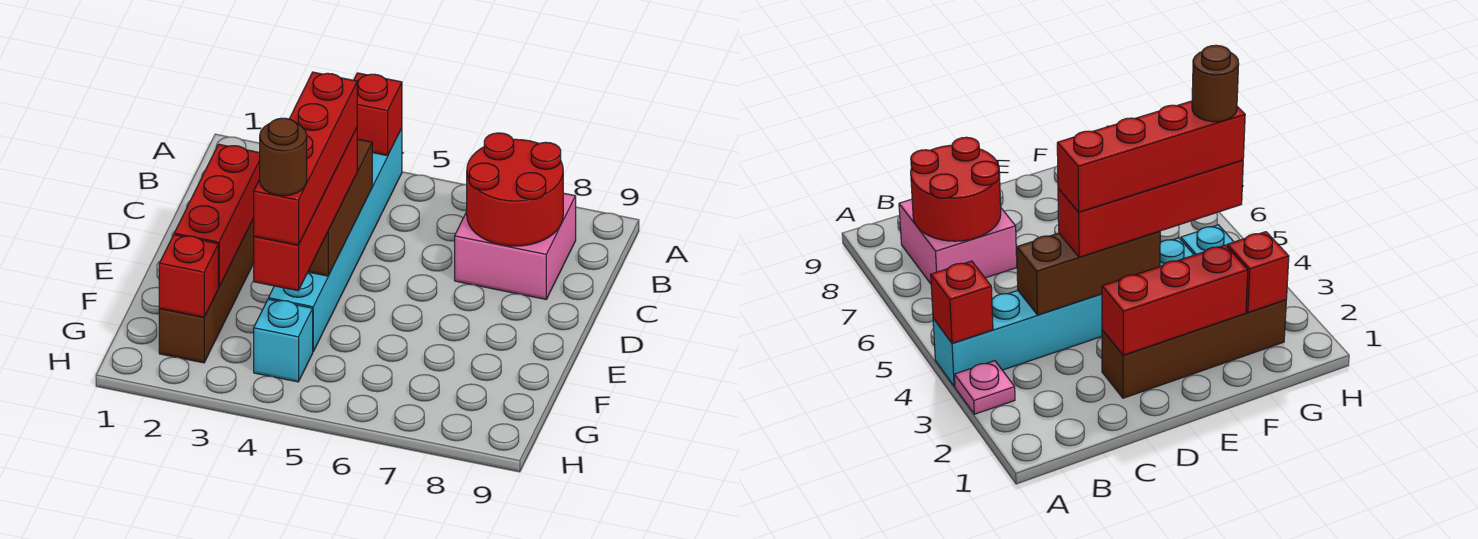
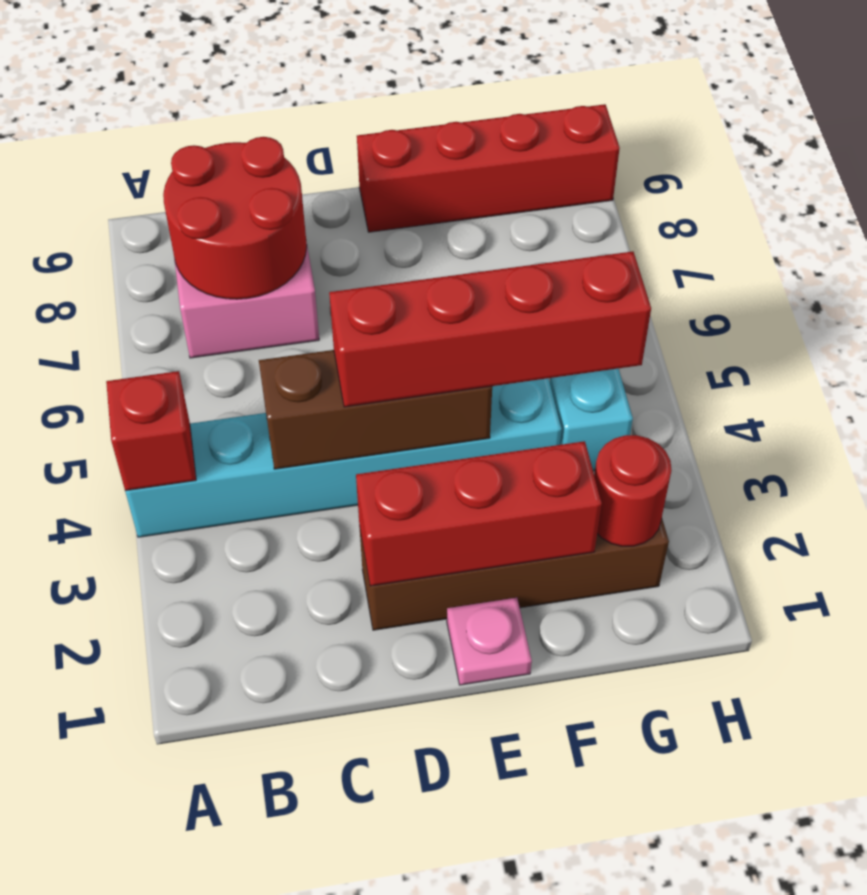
pink 1x1 plate [954,361,1015,414] -> pink 1x1 plate moved to [447,598,532,685]
red 1x4 brick [253,72,357,245] -> red 1x4 brick moved to [357,104,620,232]
red 1x1 brick [159,235,218,317] -> red 1x1 round brick [594,435,672,546]
brown 1x1 round brick [260,118,307,196] -> none

